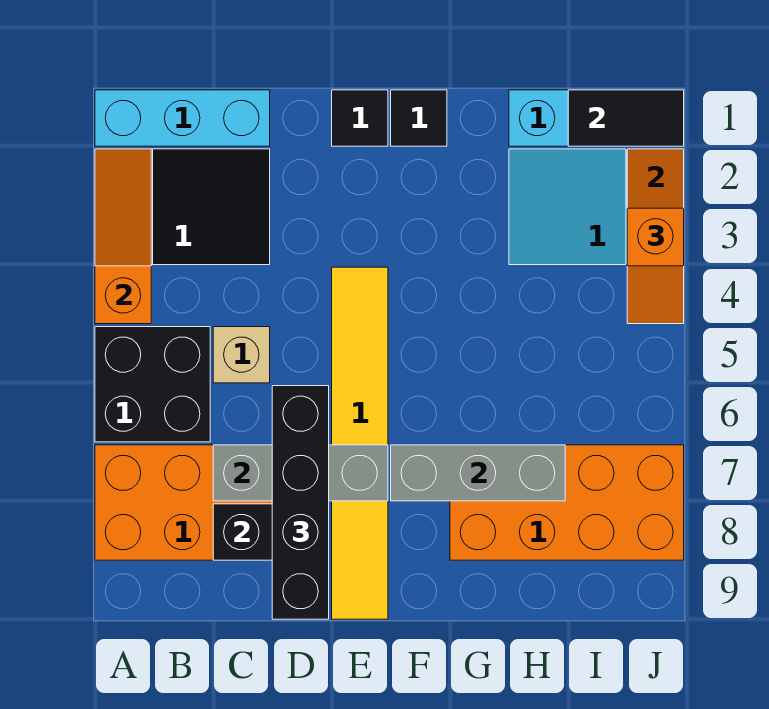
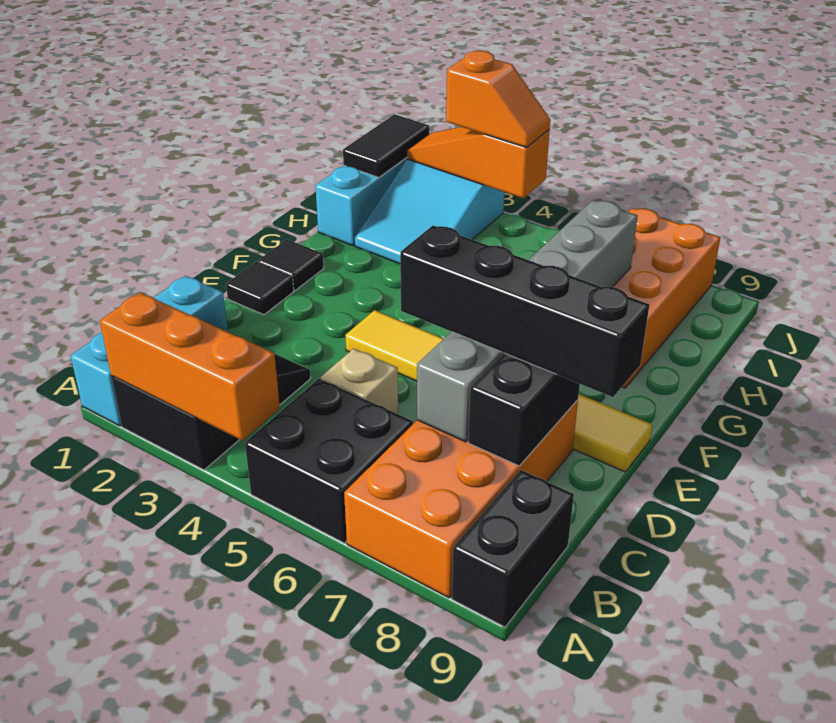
orange 1x3 slope [95,149,151,324] -> orange 1x3 brick [100,293,280,441]
none -> black 1x2 brick [452,470,574,627]

